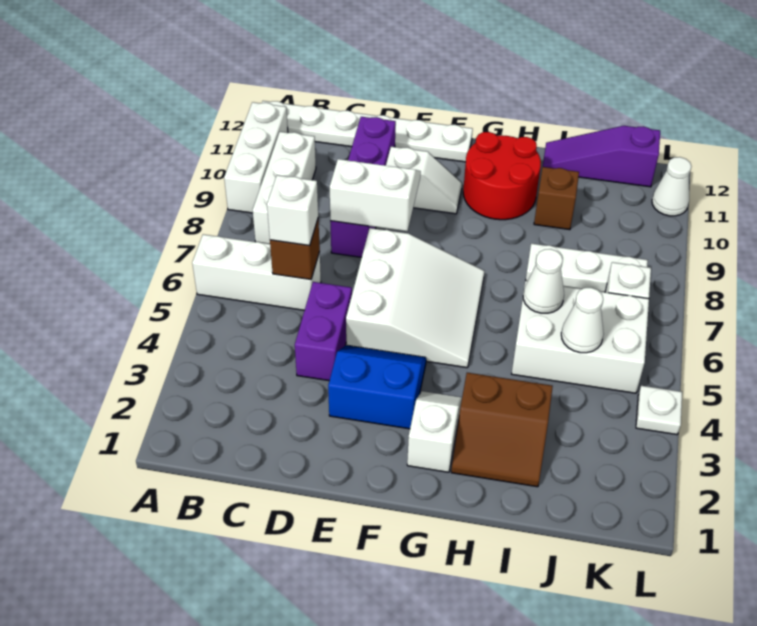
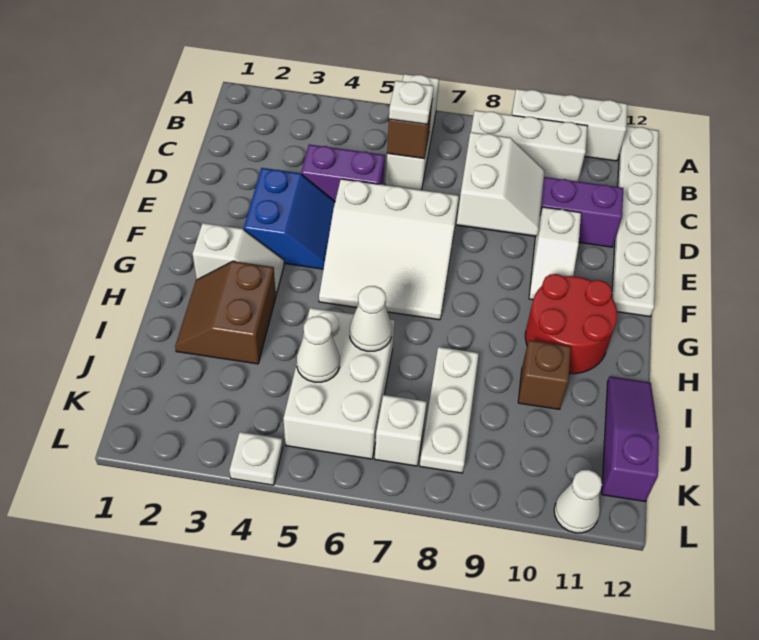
white 1x1 brick [267,175,318,246] -> white 1x1 plate [389,81,434,124]

